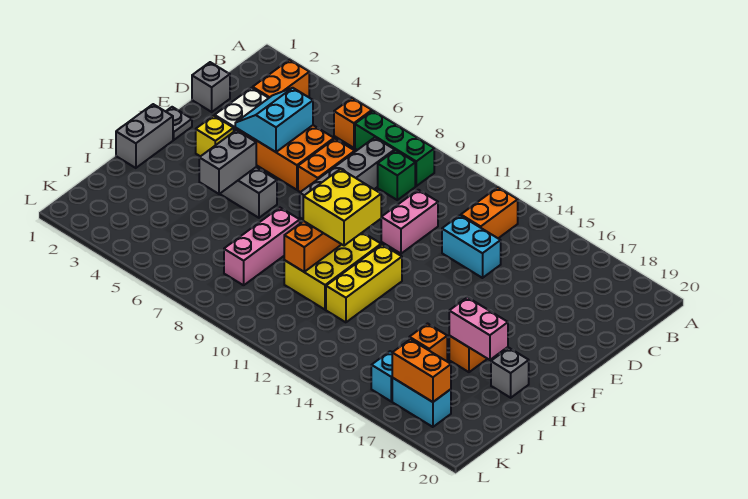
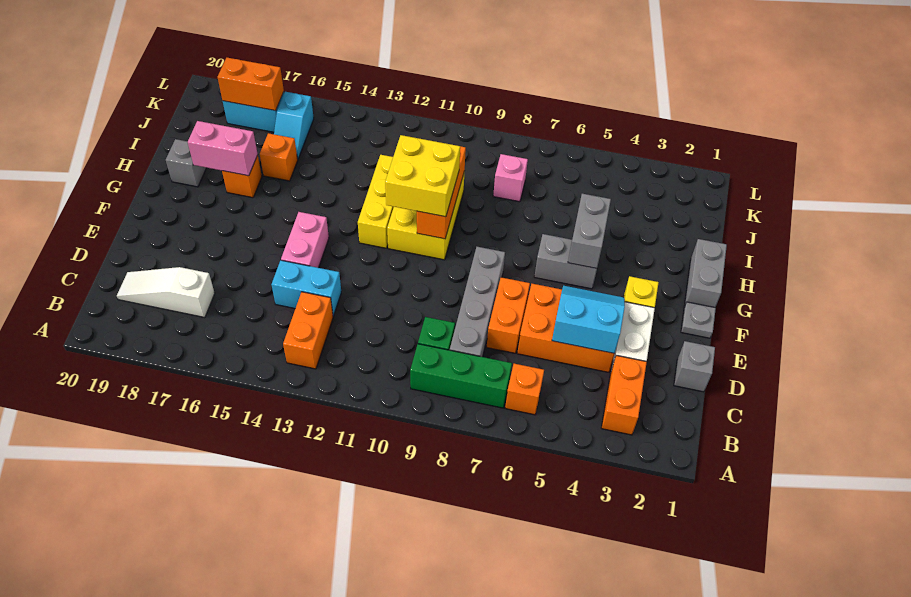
none -> white 1x3 slope [117,267,215,317]
cyan 2x2 slope [235,88,313,152] -> cyan 2x2 slope turned to [552,286,625,353]
pink 1x2 brick [381,190,438,254] -> pink 1x2 brick moved to [281,212,329,268]
pink 1x3 brick [224,208,300,285] -> pink 1x1 brick [493,154,528,202]

